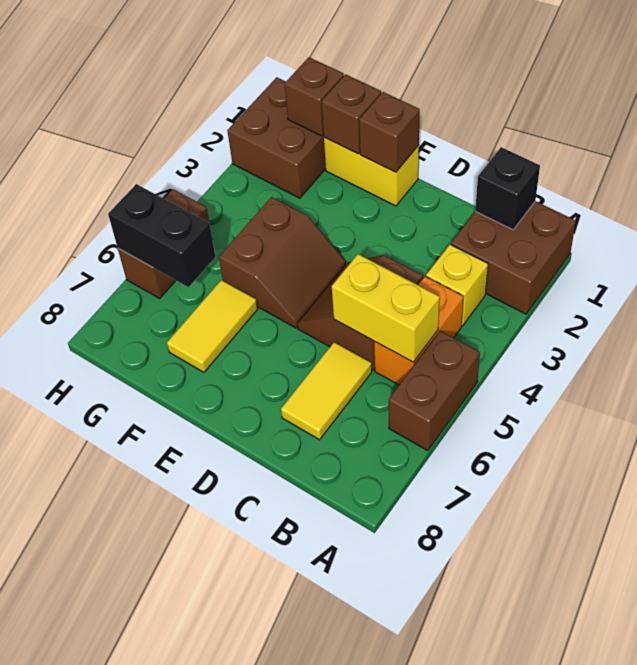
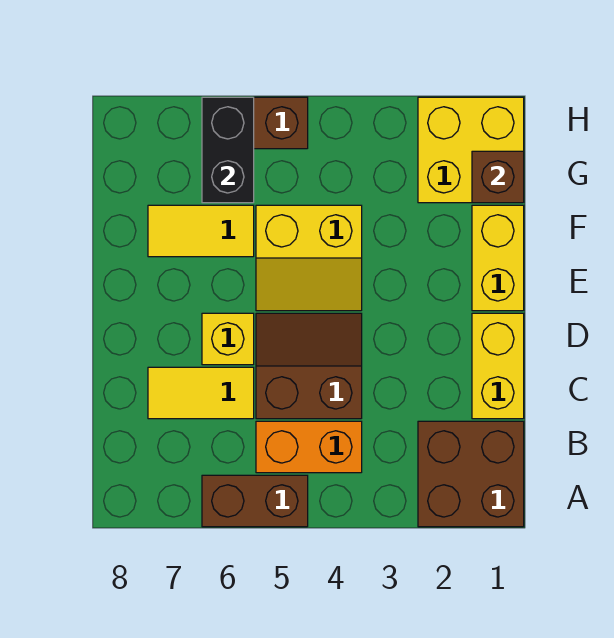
black 1x1 brick [475,147,540,230] -> none
yellow 1x1 brick [426,245,488,326] -> yellow 1x1 brick moved to [202,313,254,365]
yellow 1x2 brick [332,254,440,362] -> yellow 1x2 brick moved to [472,313,524,419]
brown 1x1 brick [359,92,420,172] -> none
brown 2x2 slope [219,197,346,328] -> yellow 2x2 slope [256,205,362,311]
brown 1x1 brick [321,74,381,154] -> none
brown 2x2 brick [227,77,326,198] -> yellow 2x2 brick [418,97,524,203]

